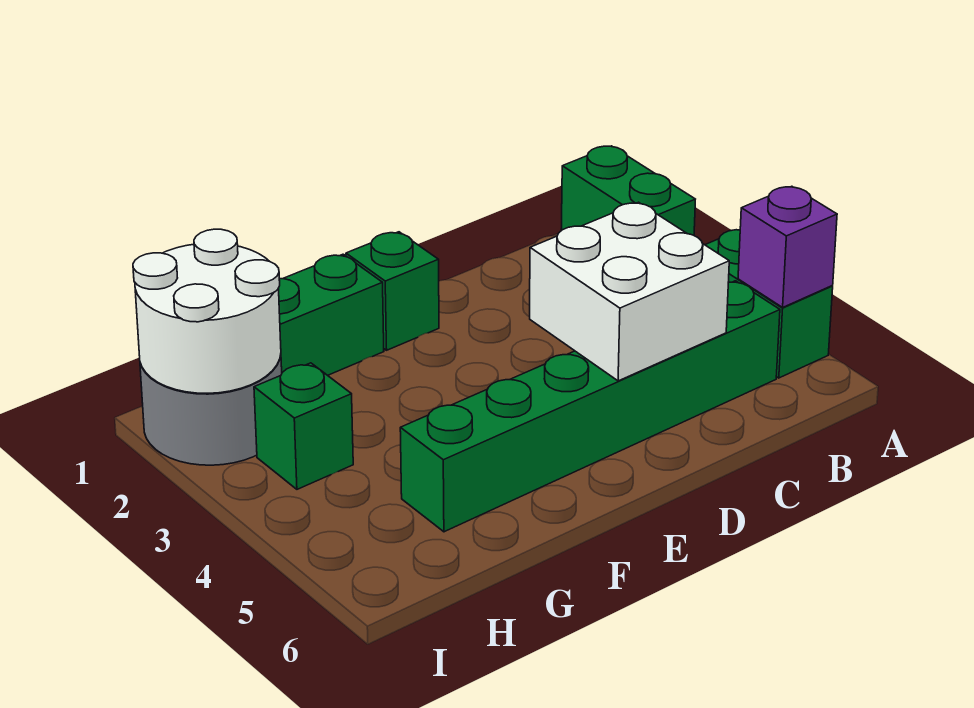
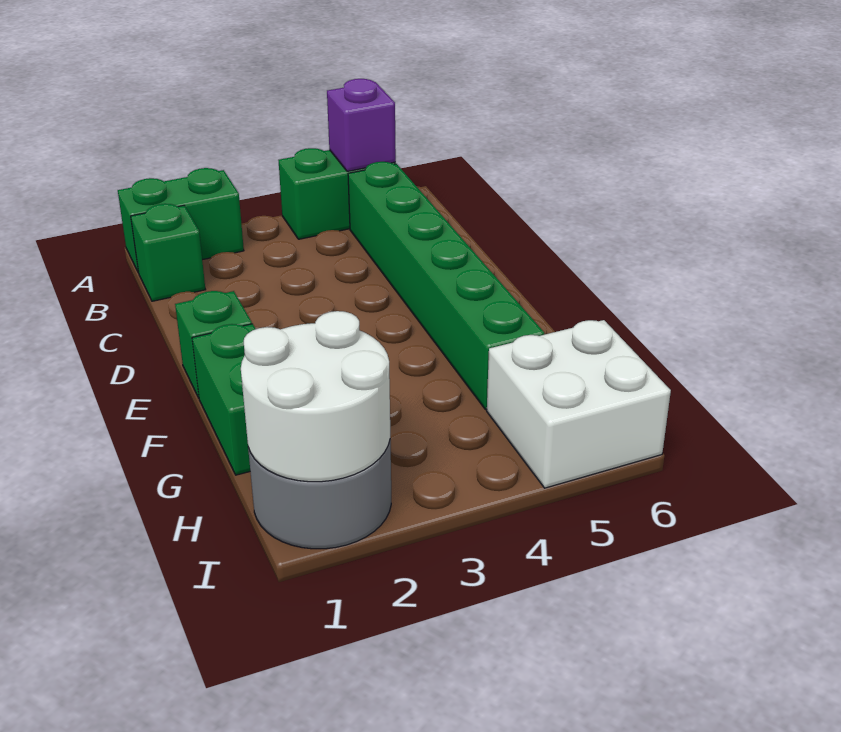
white 2x2 brick [530,202,729,381] -> white 2x2 brick moved to [487,320,671,488]
green 1x1 brick [254,363,353,489] -> green 1x1 brick moved to [131,204,206,301]

